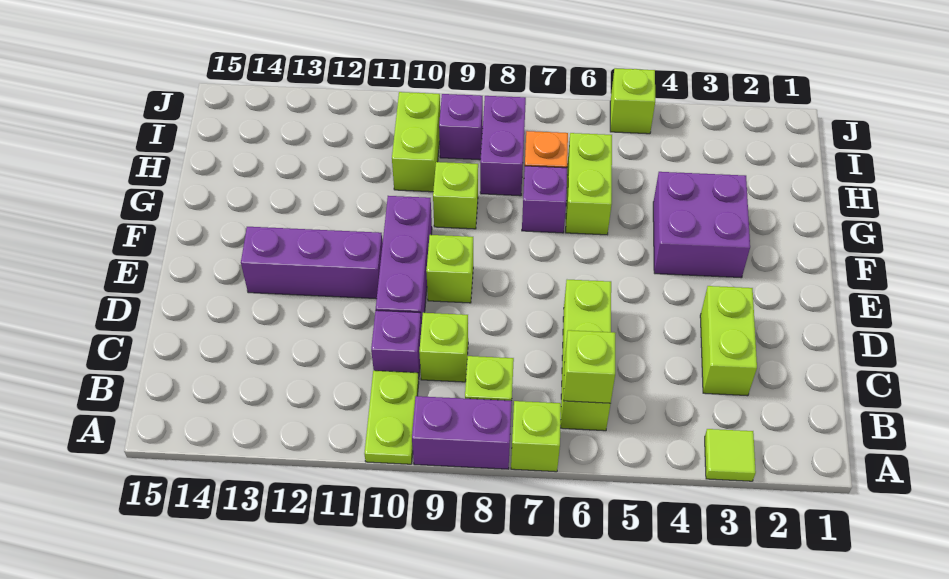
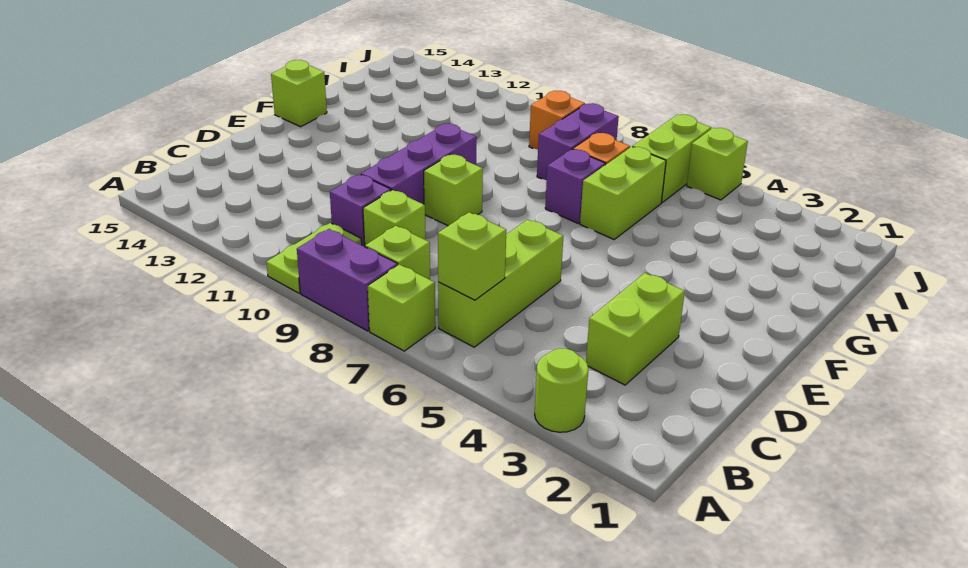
lime 1x1 tile [705,429,756,481] -> lime 1x1 round brick [535,348,588,432]
purple 1x3 brick [241,227,383,299] -> none
purple 2x2 brick [653,172,750,278] -> none
lime 1x1 brick [433,162,478,229] -> lime 1x1 brick moved to [271,60,327,127]
lime 1x2 brick [392,92,440,192] -> lime 1x2 brick moved to [633,114,711,202]
purple 1x1 brick [439,94,483,160] -> orange 1x1 brick [529,91,585,149]

